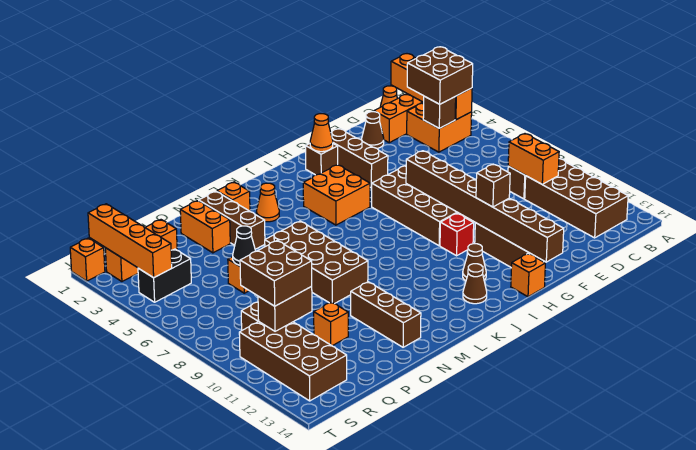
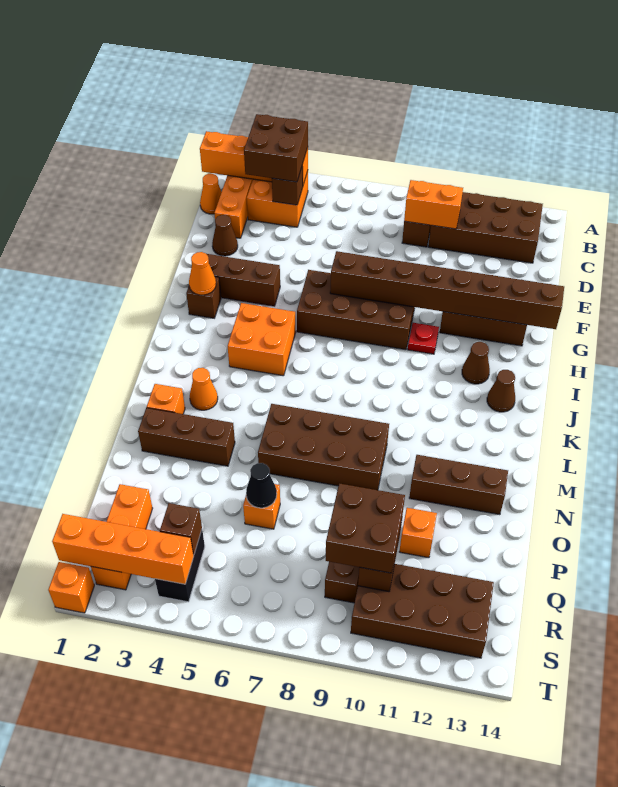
brown 1x1 brick [476,164,510,207] -> brown 1x1 brick moved to [160,503,202,555]
red 1x1 brick [440,213,474,256] -> red 1x1 plate [408,323,439,354]
orange 1x1 brick [511,253,545,297] -> none
orange 1x2 brick [180,201,230,253] -> none

